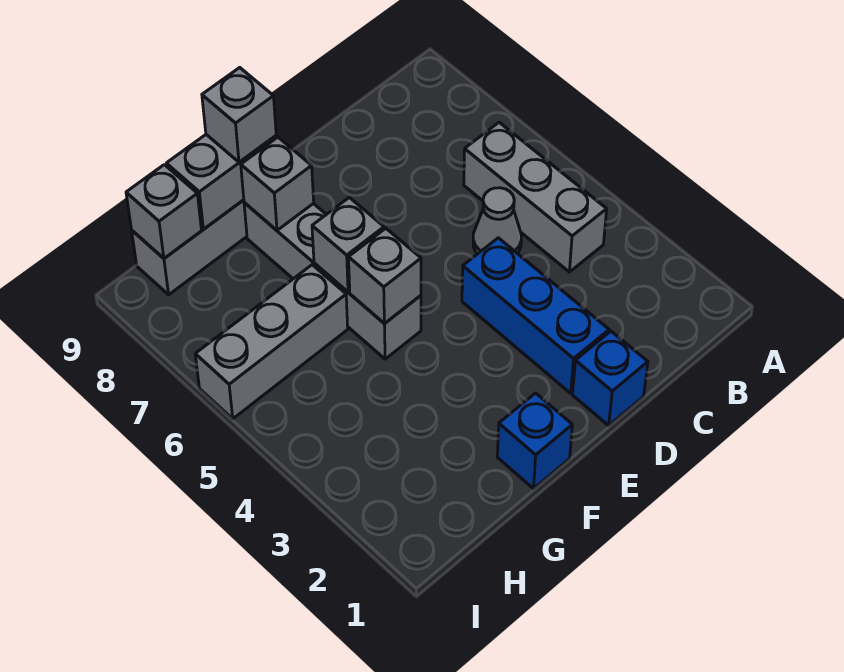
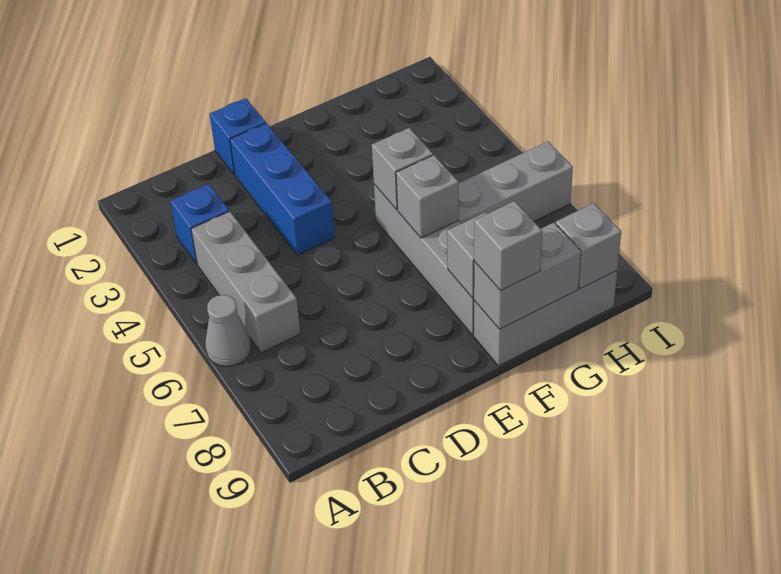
grey 1x1 cone [473,188,521,254] -> grey 1x1 cone moved to [205,295,251,366]
blue 1x1 brick [497,393,572,489] -> blue 1x1 brick moved to [170,184,229,264]

